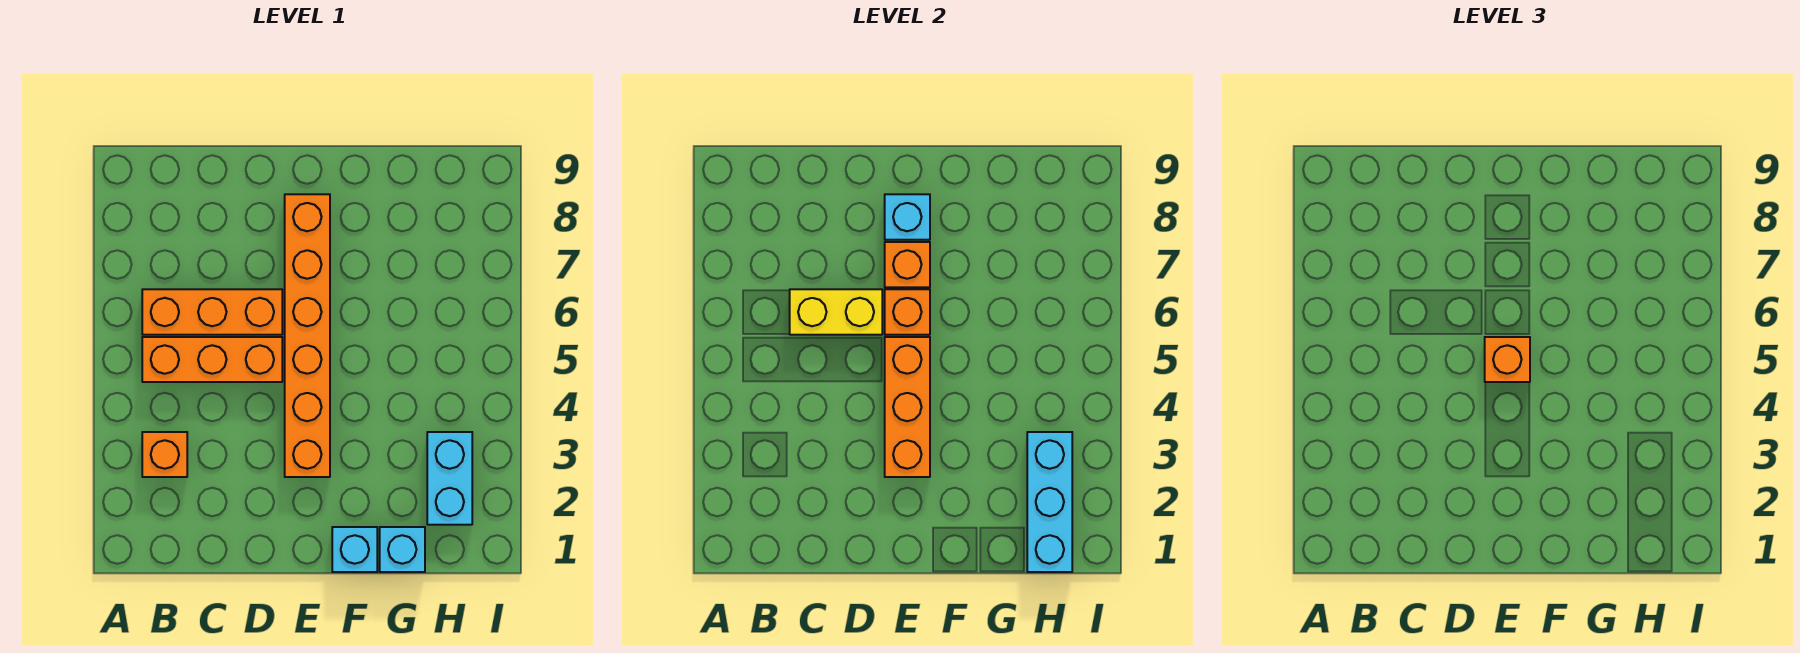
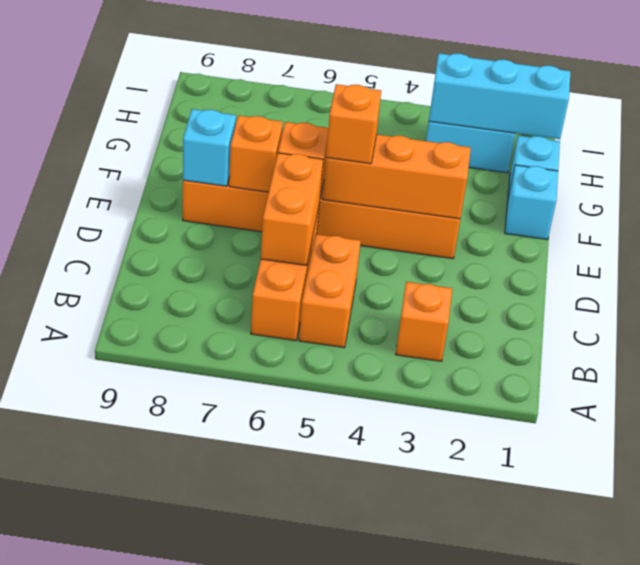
orange 1x3 brick [142,337,282,382] -> orange 1x2 brick [299,234,361,348]
yellow 1x2 brick [790,289,882,335] -> orange 1x2 brick [261,153,323,265]

